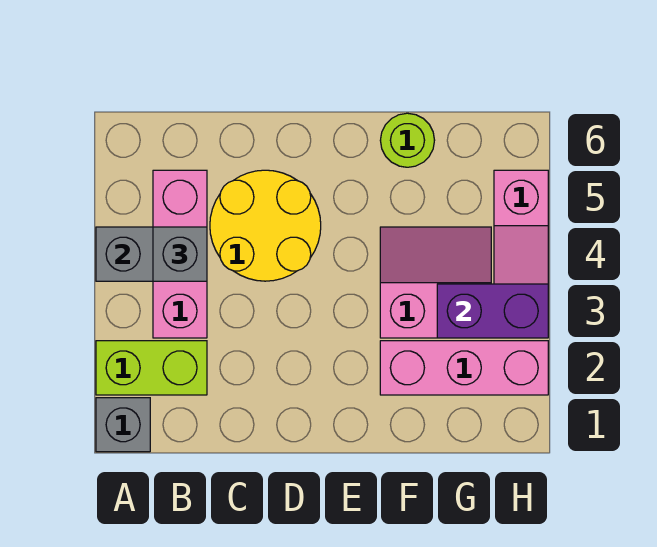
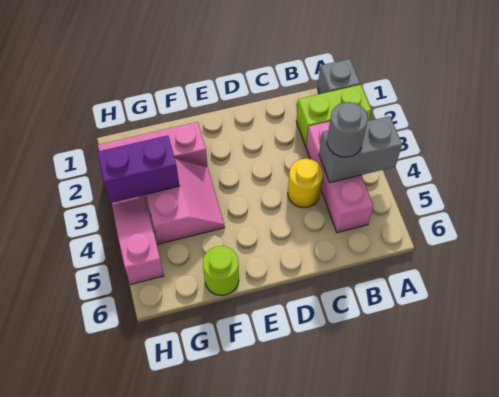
grey 1x1 brick [153,227,207,281] -> grey 1x1 round brick [327,102,368,157]
yellow 2x2 round brick [210,170,321,281] -> yellow 1x1 round brick [288,159,323,208]
pink 2x2 slope [380,227,491,338] -> pink 2x2 slope turned to [146,159,225,244]

